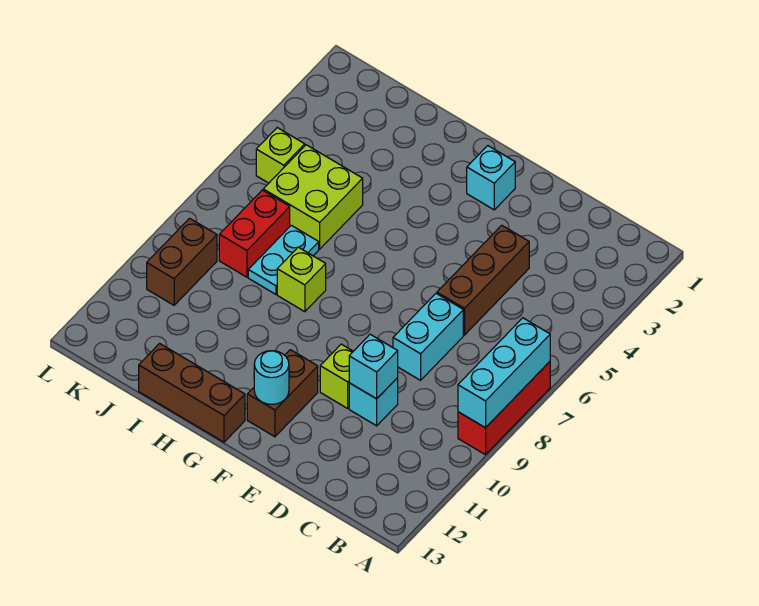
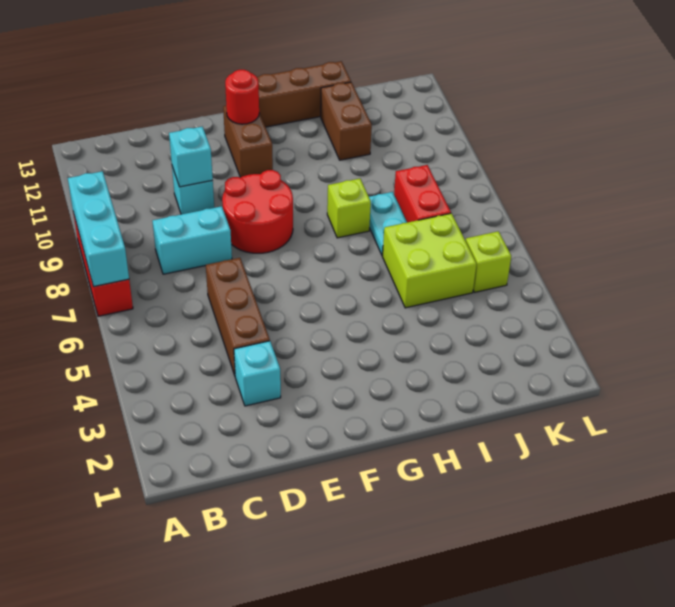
cyan 1x2 brick [393,294,463,380] -> cyan 1x2 brick turned to [153,206,232,274]
none -> red 2x2 round brick [222,170,293,253]
lime 1x1 brick [320,344,353,408] -> none
cyan 1x1 brick [467,146,515,210] -> cyan 1x1 brick moved to [234,341,281,406]
cyan 1x1 round brick [254,351,289,404] -> red 1x1 round brick [225,70,259,124]
brown 1x2 brick [147,218,217,305] -> brown 1x2 brick moved to [321,82,372,160]

